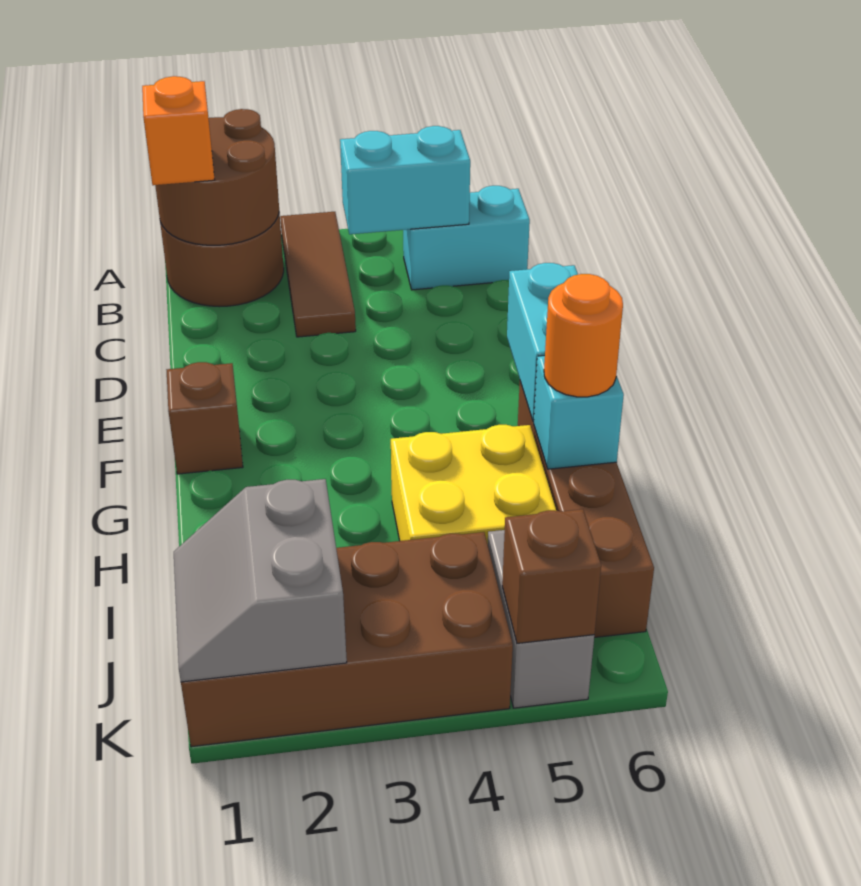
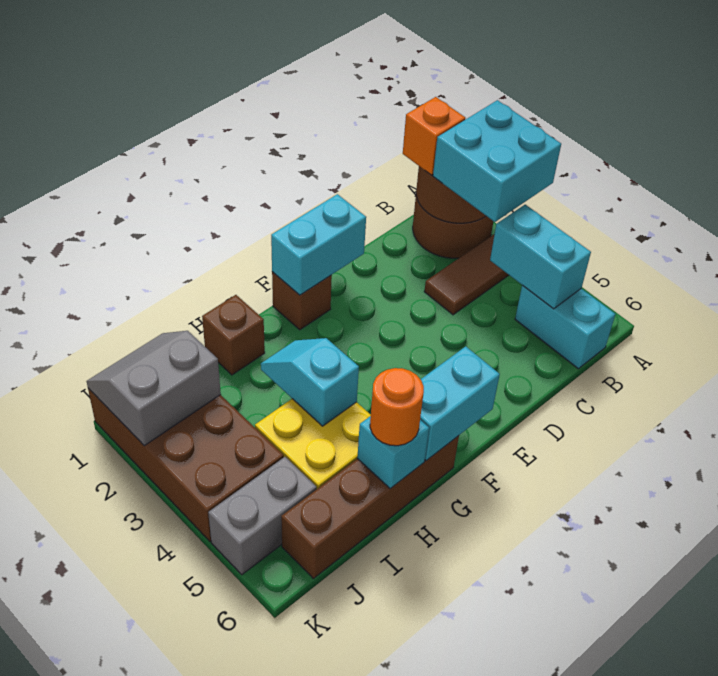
none -> cyan 2x2 brick [433,100,561,222]
none -> cyan 1x2 brick [271,194,366,295]
none -> cyan 1x2 slope [261,338,359,426]
brown 1x1 brick [502,509,601,643] -> brown 1x1 brick moved to [202,295,265,375]

